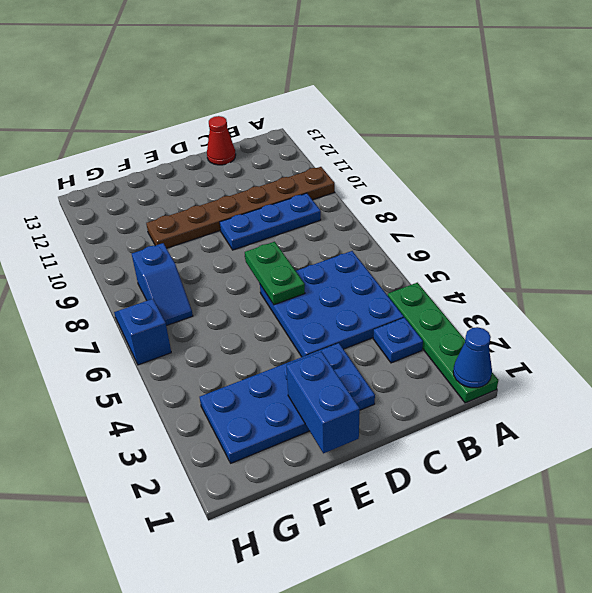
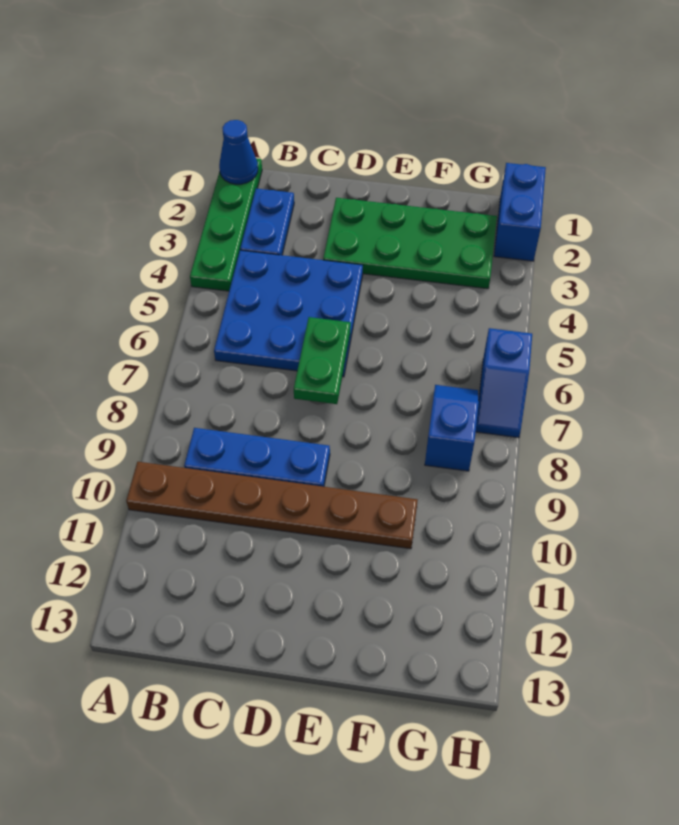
blue 1x1 plate [373,318,423,363] -> blue 1x2 plate [240,188,294,255]
red 1x1 cone [207,116,236,165] -> none
blue 2x4 plate [200,343,375,463] -> green 2x4 plate [323,198,497,289]
blue 1x2 brick [286,351,360,453] -> blue 1x2 brick moved to [494,163,546,261]

